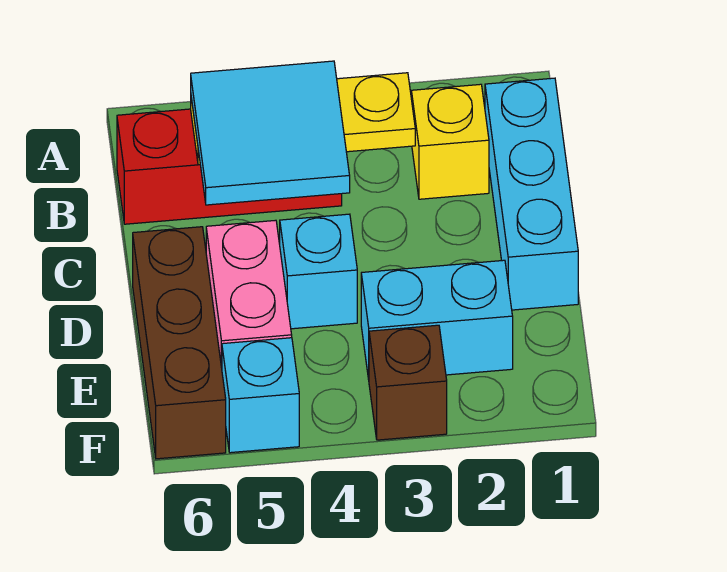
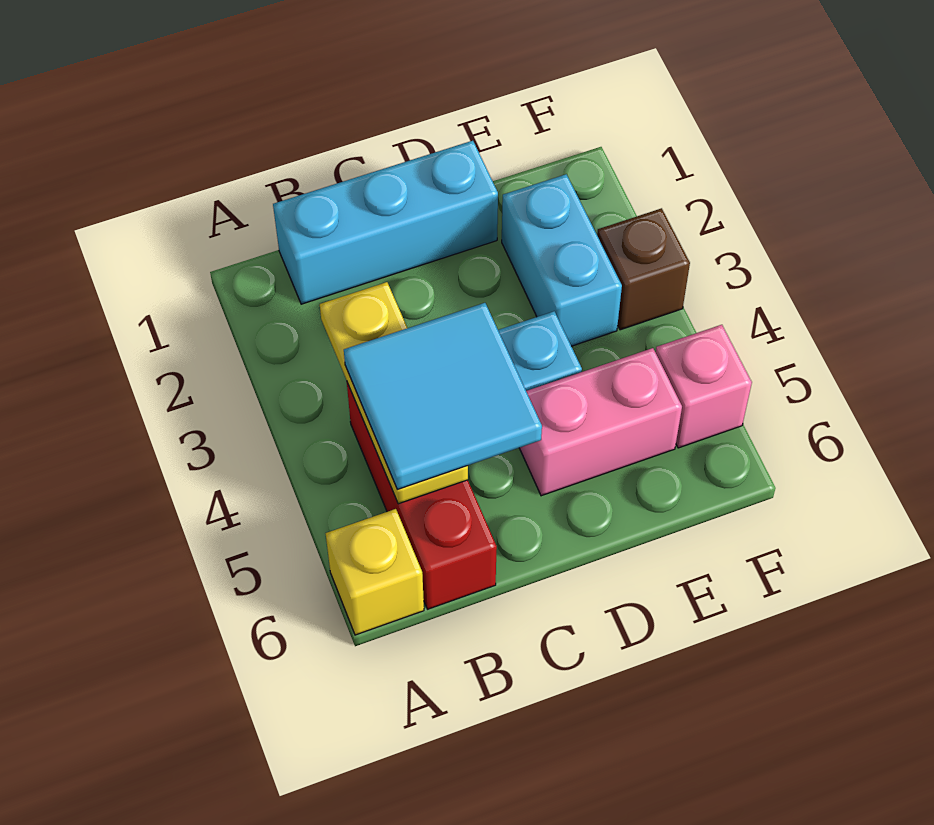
yellow 1x1 brick [411,84,489,199] -> yellow 1x1 brick moved to [326,509,424,635]
brown 1x3 brick [133,227,226,459] -> none
cyan 1x1 brick [222,338,299,453] -> pink 1x1 brick [656,325,752,448]

